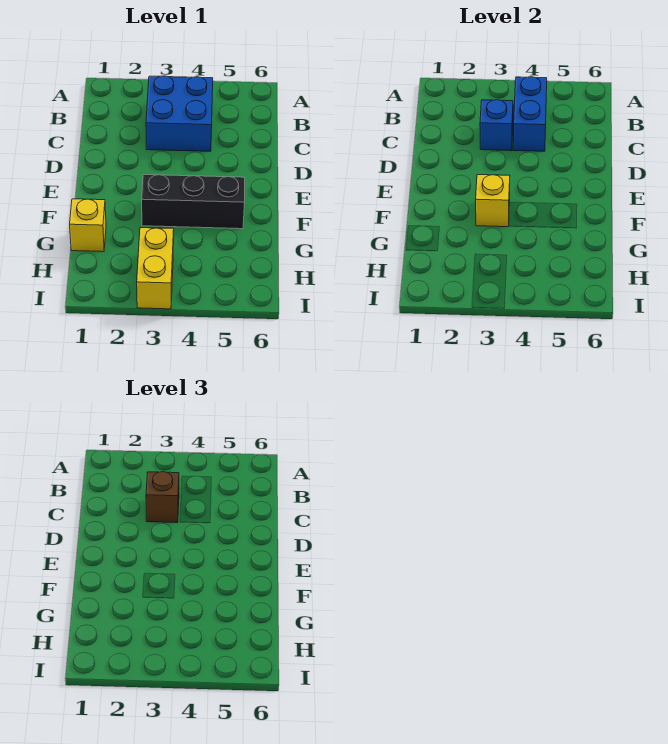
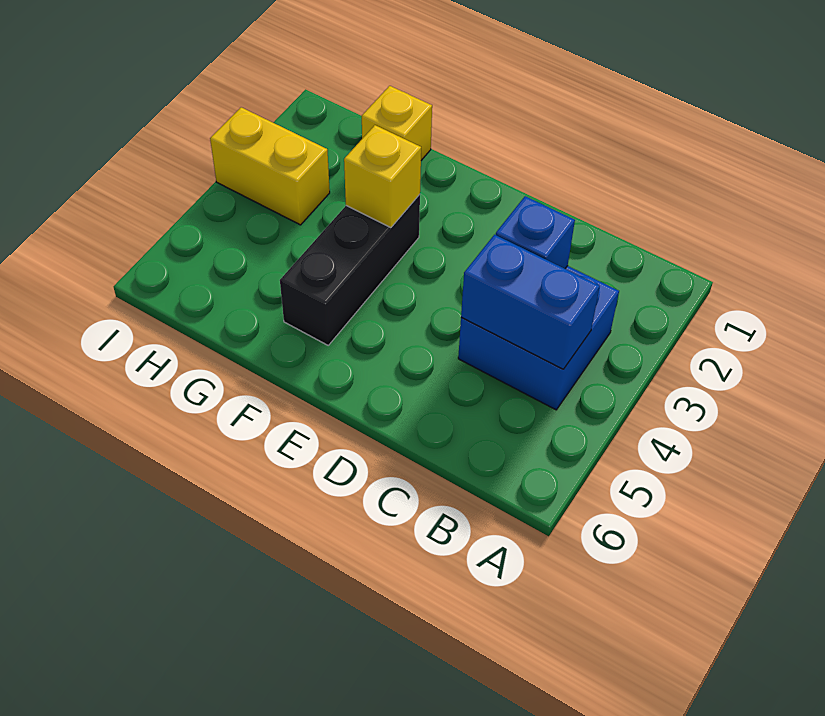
brown 1x1 brick [146,472,179,523] -> none

